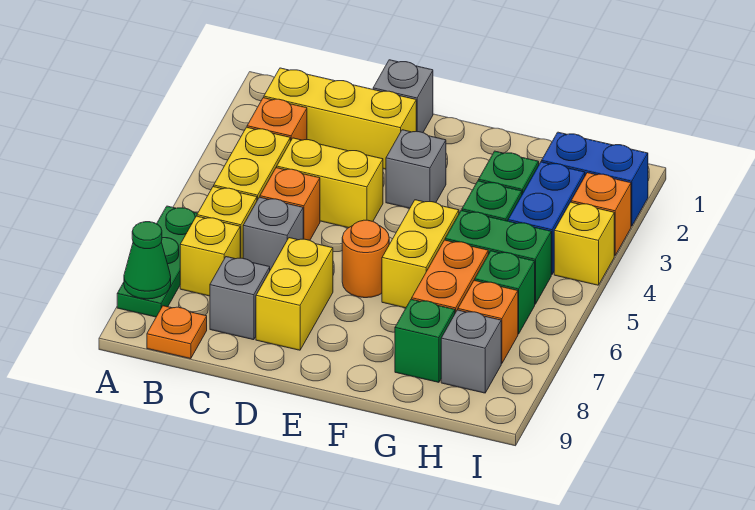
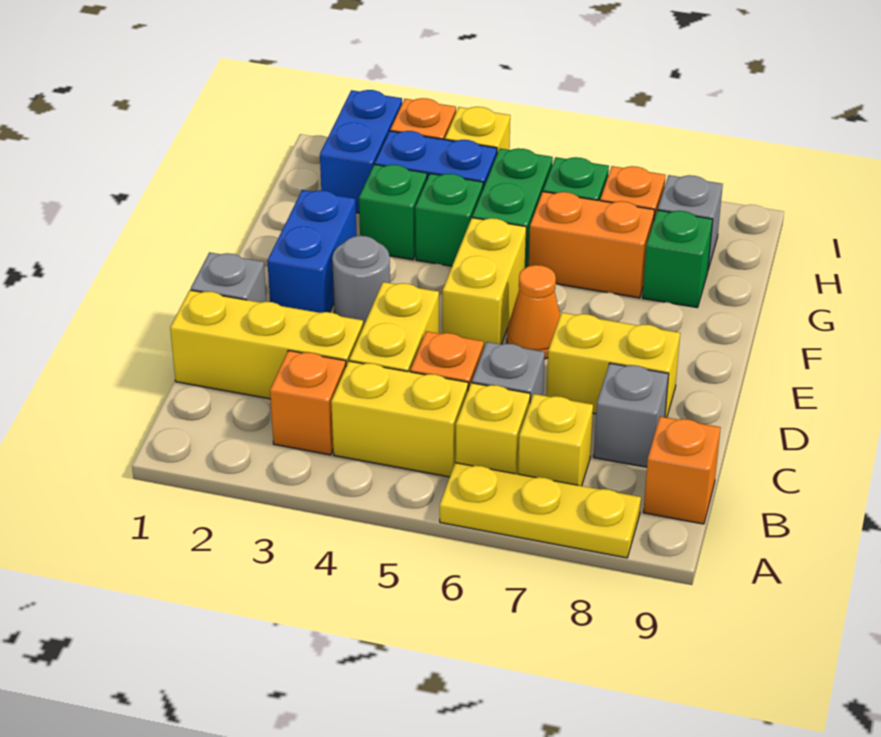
green 1x3 plate [117,206,198,317] -> yellow 1x3 plate [440,463,641,558]
green 1x1 cone [124,222,171,299] -> none
yellow 1x3 brick [264,68,416,169] -> yellow 1x3 brick turned to [170,290,363,399]
orange 1x1 plate [147,306,207,359] -> orange 1x1 brick [643,416,721,524]
none -> blue 1x2 brick [267,190,357,313]
grey 1x1 brick [386,130,446,208] -> grey 1x1 round brick [332,236,390,326]
orange 1x1 round brick [342,220,389,298] -> orange 1x1 cone [507,265,560,359]
yellow 1x2 brick [382,200,459,308] -> yellow 1x2 brick turned to [442,218,526,349]

